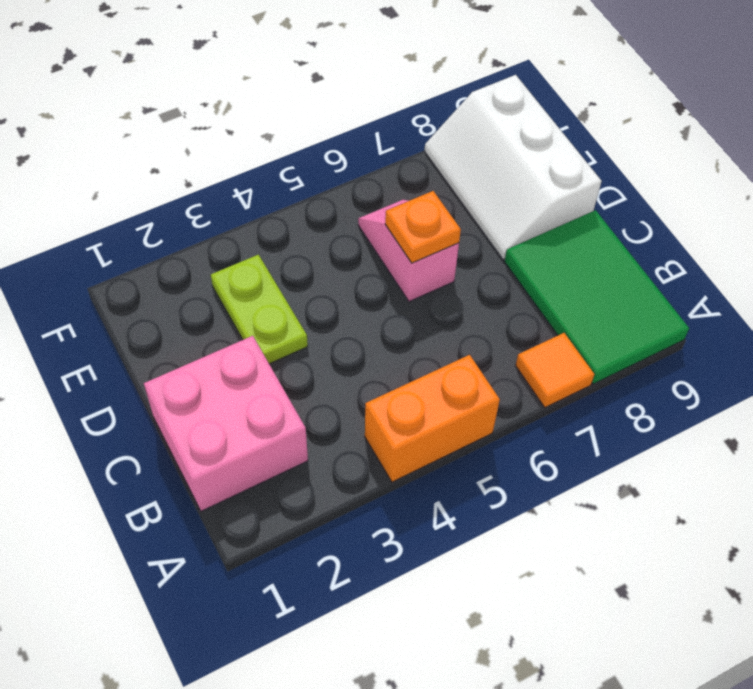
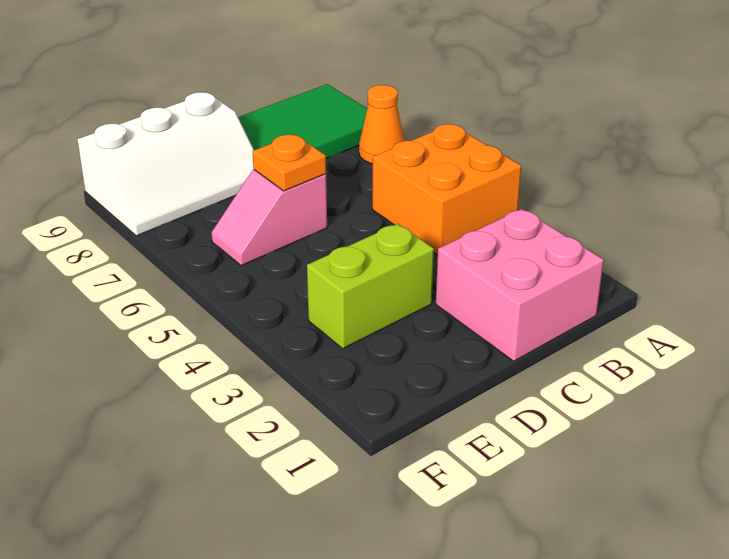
orange 1x2 brick [365,355,500,482] -> orange 2x2 brick [372,124,521,255]
orange 1x1 tile [516,333,594,407] -> orange 1x1 cone [359,85,405,164]
lime 1x2 plate [211,255,308,364] -> lime 1x2 brick [307,224,434,349]

